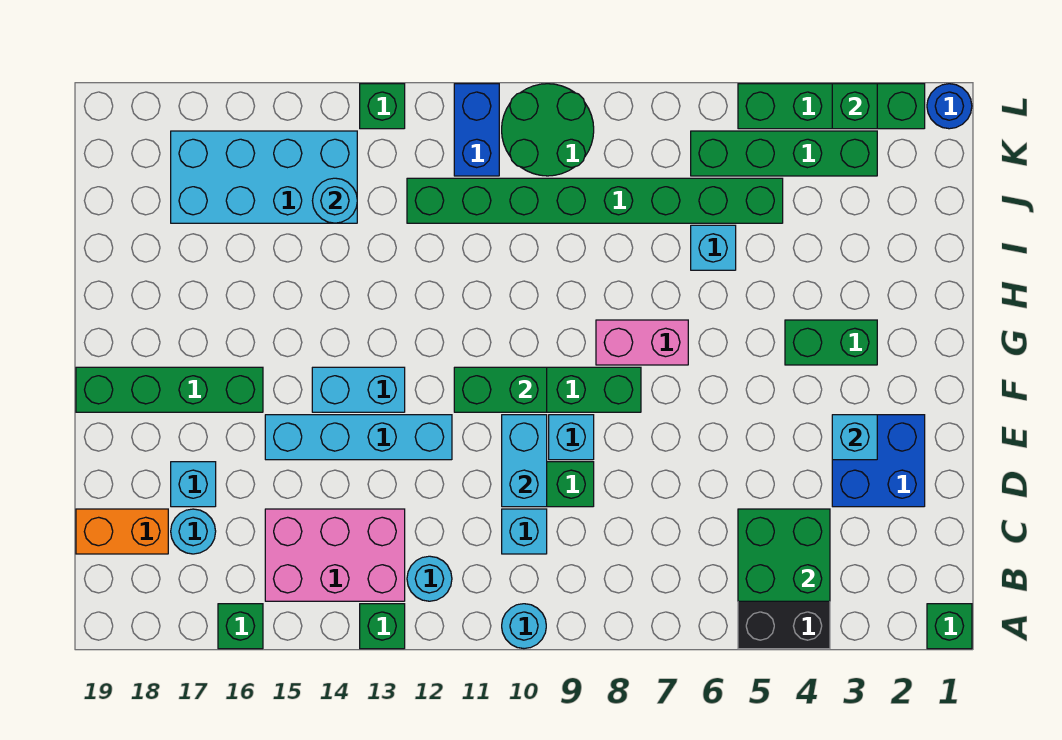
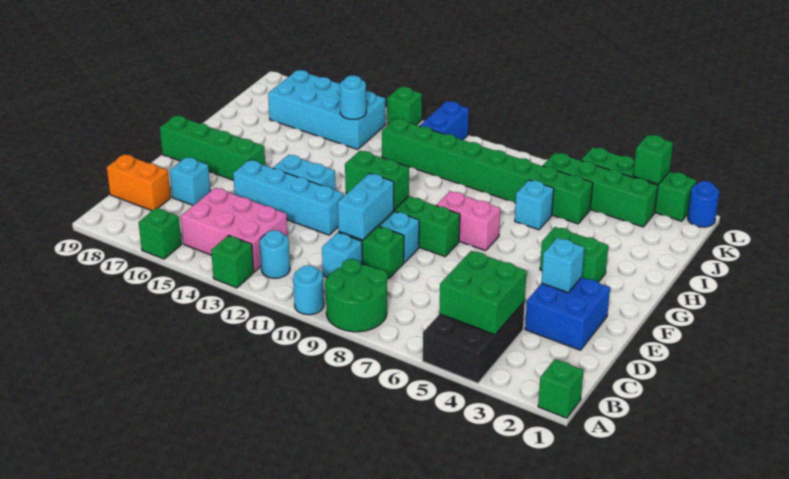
cyan 1x1 round brick [171,509,216,554] -> none
green 2x2 round brick [502,84,594,176] -> green 2x2 round brick moved to [325,259,387,332]

